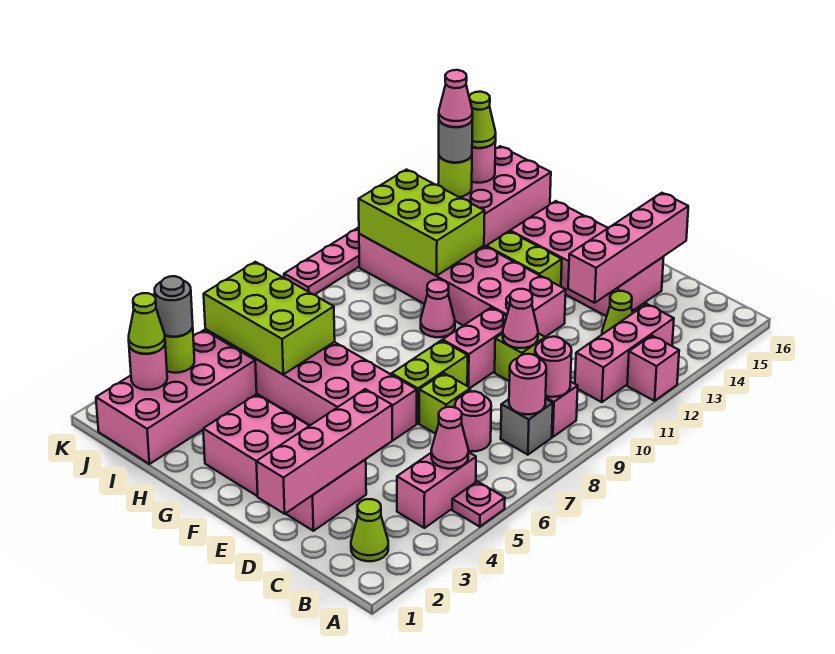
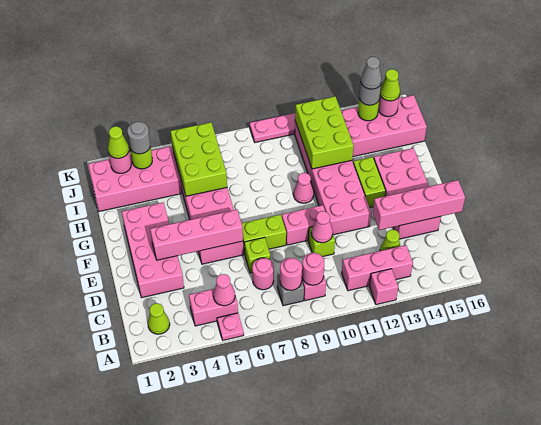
pink 1x4 brick [256,389,393,514] -> pink 1x4 brick moved to [150,209,243,260]
pink 1x1 cone [439,70,473,127] -> grey 1x1 cone [361,57,382,89]

